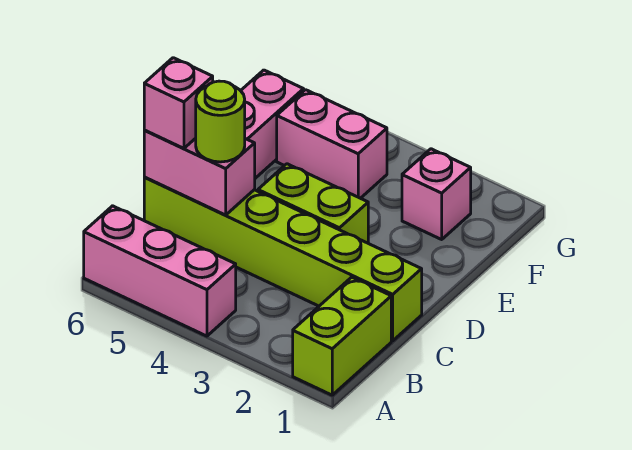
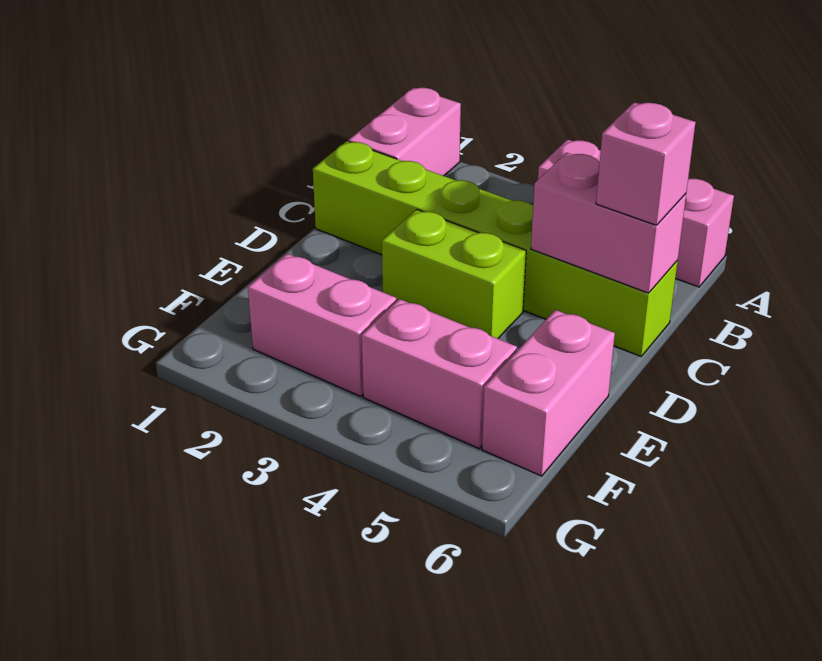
lime 1x2 brick [293,277,391,395] -> pink 1x2 brick [348,88,461,176]
lime 1x1 round brick [196,81,245,162] -> none
pink 1x1 brick [402,149,471,239] -> pink 1x2 brick [248,254,396,396]

